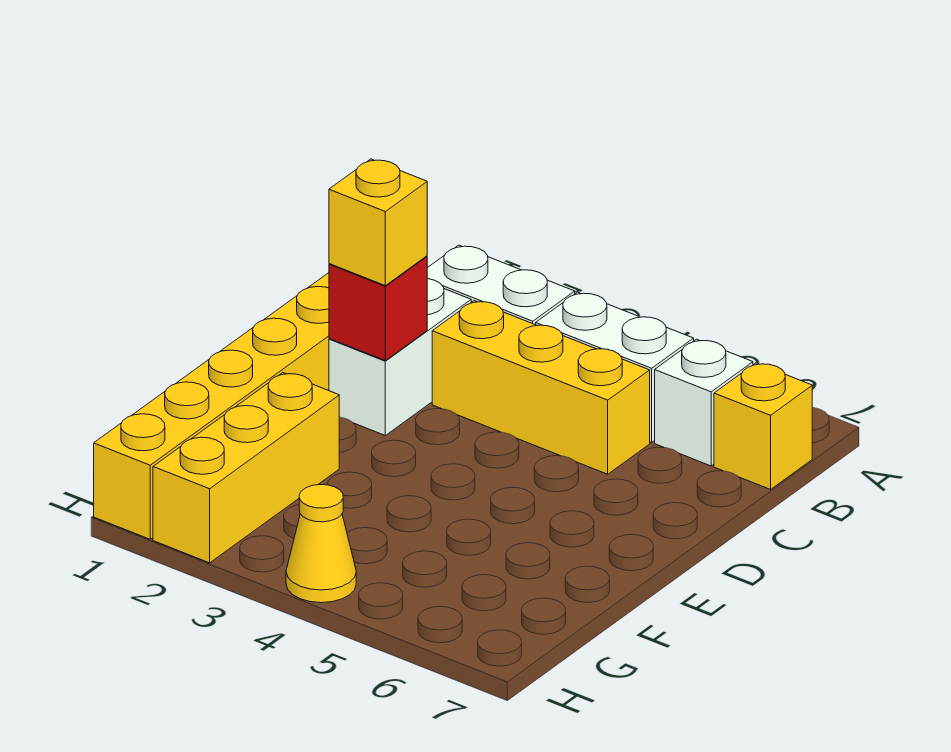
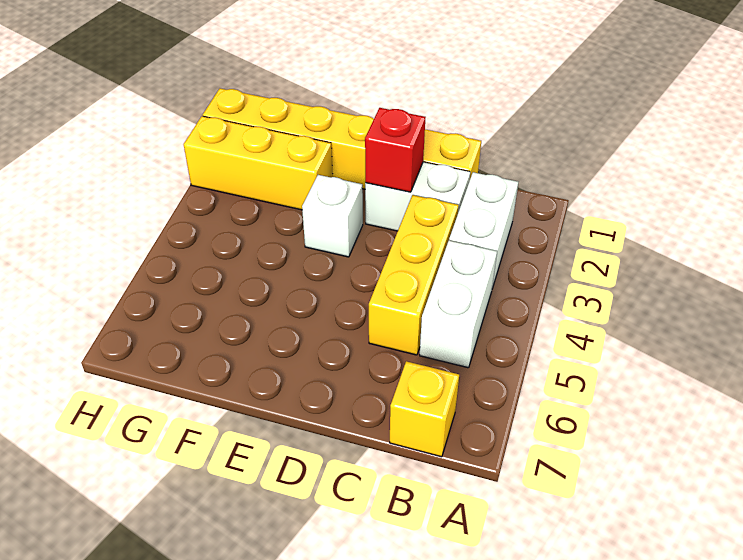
white 1x1 brick [655,339,753,466] -> white 1x1 brick moved to [302,175,363,257]
yellow 1x1 brick [329,159,427,286] -> none
yellow 1x1 cone [286,485,356,603] -> none

